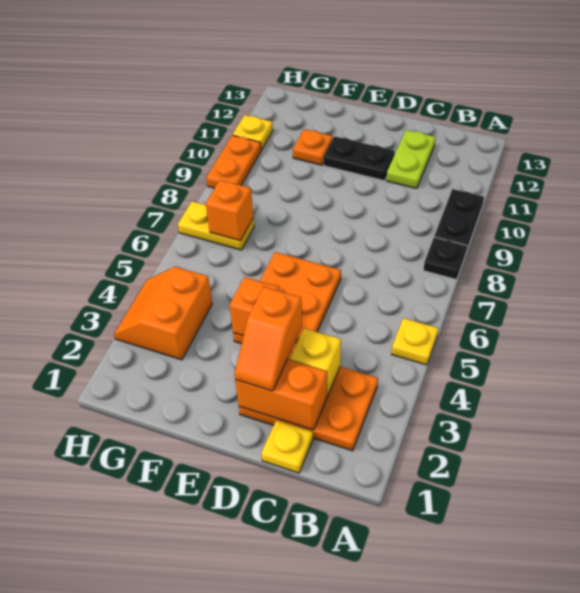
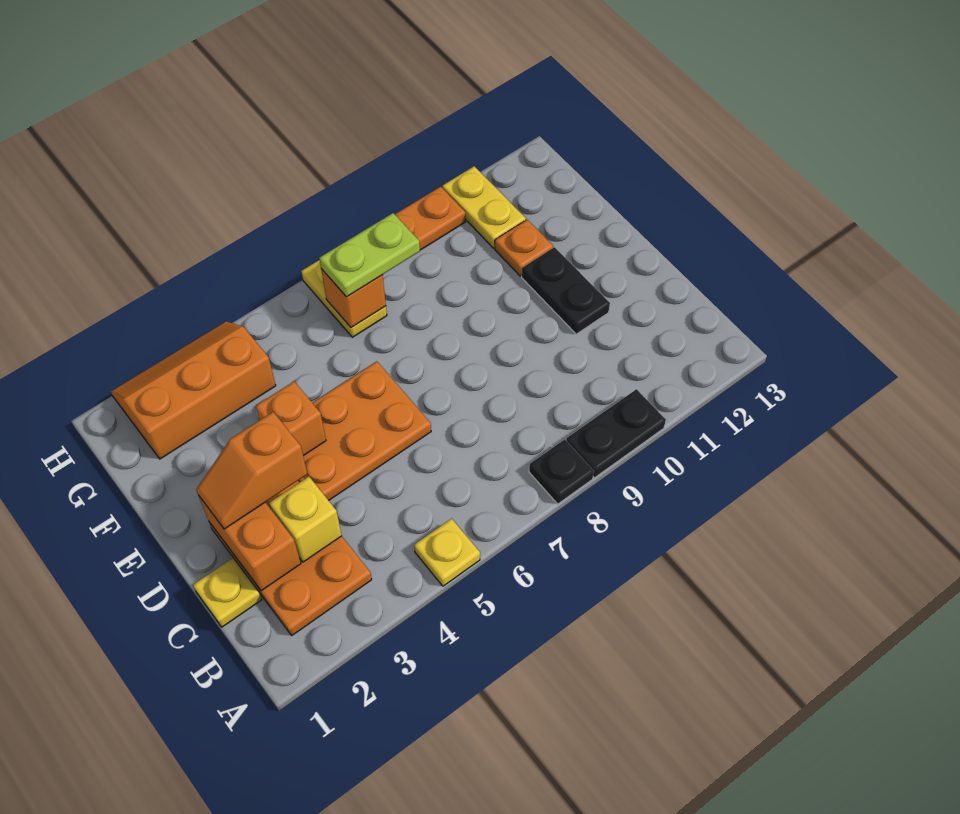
lime 1x2 plate [386,130,436,189] -> lime 1x2 plate moved to [319,213,420,297]
orange 2x2 slope [114,267,212,360] -> orange 2x3 slope [111,322,276,459]
yellow 1x1 plate [233,115,273,150] -> yellow 1x2 plate [442,166,526,248]

